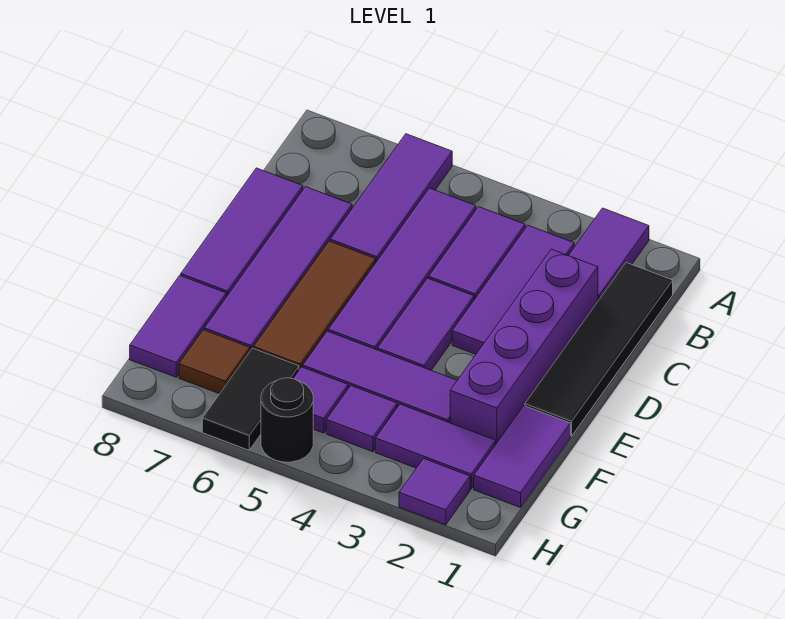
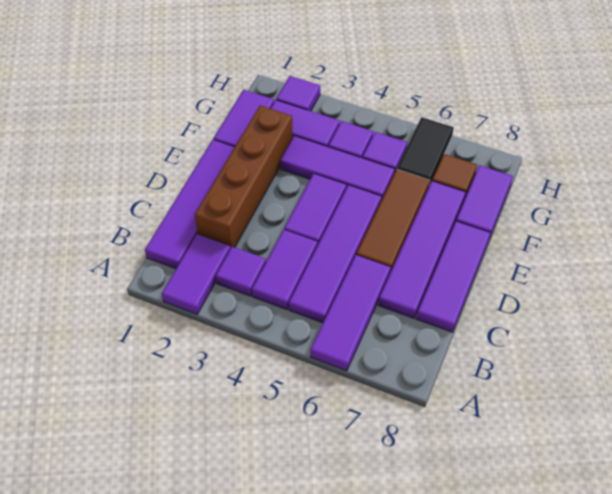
black 1x4 tile [525,263,673,436] -> purple 1x4 tile [145,140,235,269]
purple 1x3 tile [452,225,574,354] -> purple 1x1 tile [216,247,266,296]
purple 1x4 brick [450,249,598,444] -> brown 1x4 brick [195,106,292,249]
black 1x1 round brick [261,378,313,462] -> none

